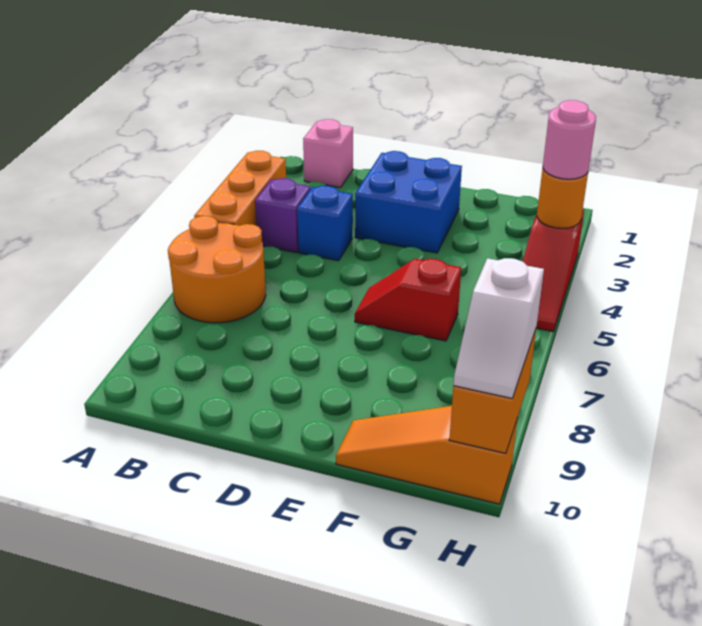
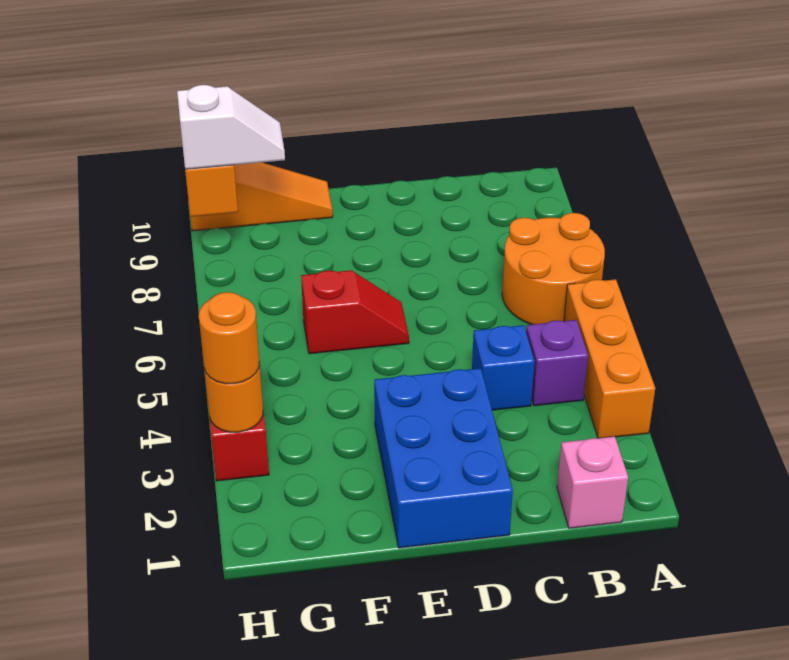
blue 2x2 brick [355,151,462,253] -> blue 2x3 brick [374,368,513,548]
pink 1x1 round brick [543,100,596,179] -> orange 1x1 round brick [199,292,260,384]
white 1x2 slope [453,258,544,398] -> white 1x2 slope turned to [177,85,285,169]

